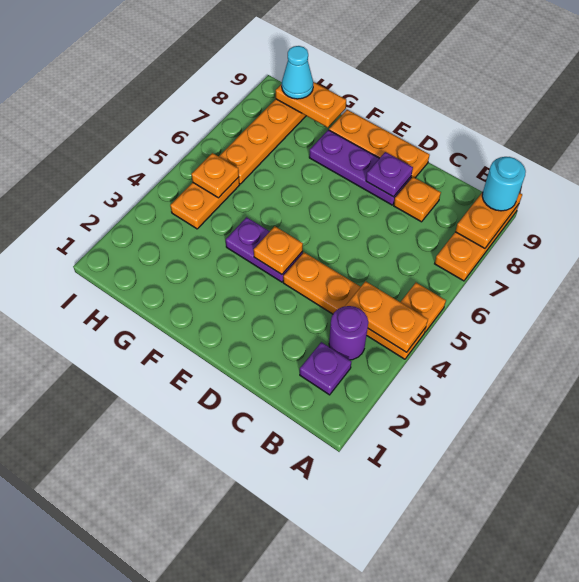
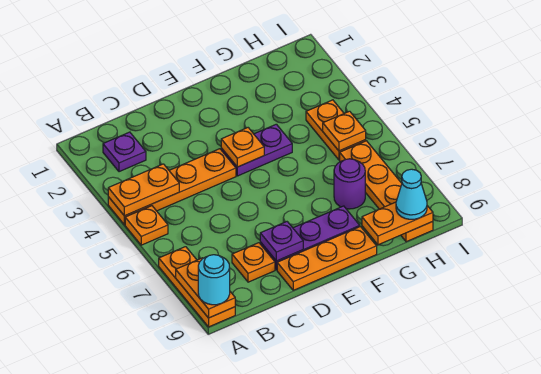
purple 1x1 round brick [329,306,368,360] -> purple 1x1 round brick moved to [334,159,365,209]

